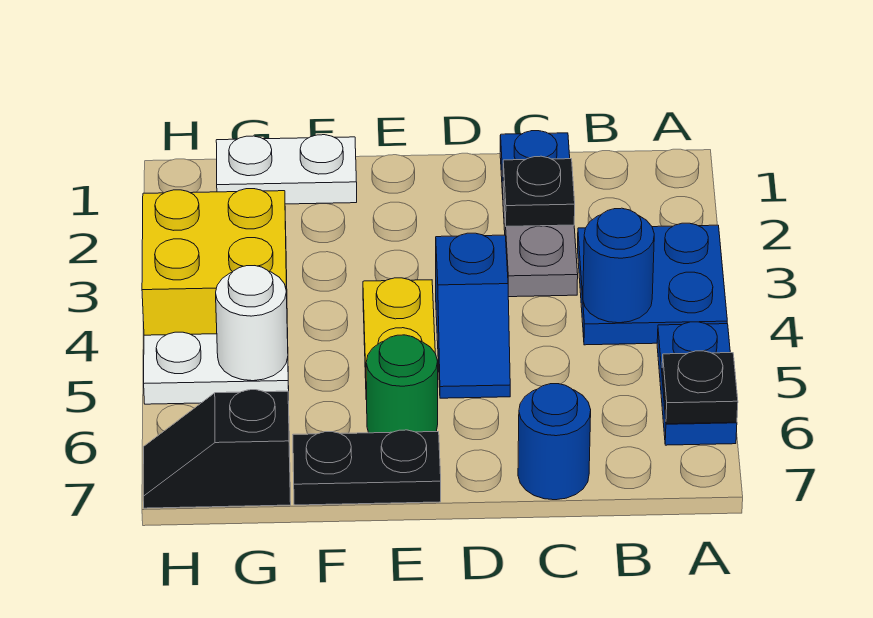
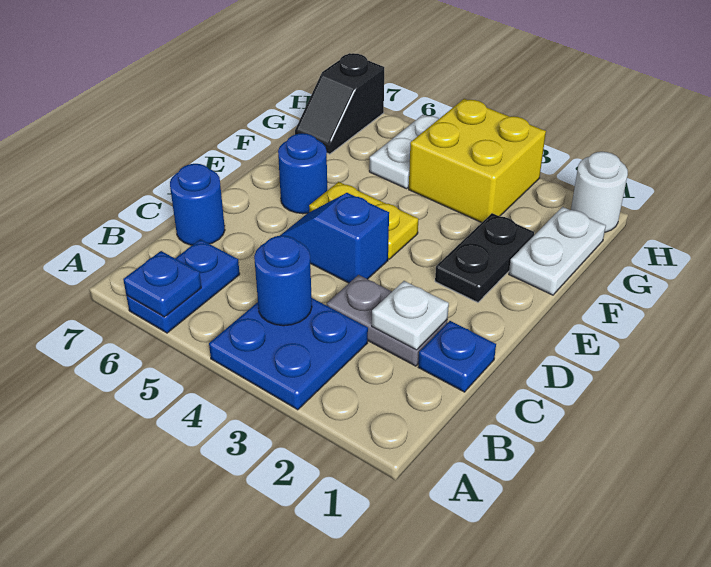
blue 1x2 plate [657,322,737,445] -> blue 1x2 plate turned to [126,239,240,333]
black 1x1 plate [662,351,738,424] -> blue 1x1 plate [123,251,201,317]
black 1x1 plate [503,156,575,226] -> white 1x1 plate [372,281,449,350]
green 1x1 round brick [366,335,438,433] -> blue 1x1 round brick [278,133,327,214]
black 1x2 plate [293,430,441,505] -> black 1x2 plate moved to [435,213,534,302]
white 1x1 round brick [216,266,288,381] -> white 1x1 round brick moved to [571,152,628,232]
black 1x2 slope [143,390,291,508] -> black 1x2 slope turned to [295,53,384,154]

